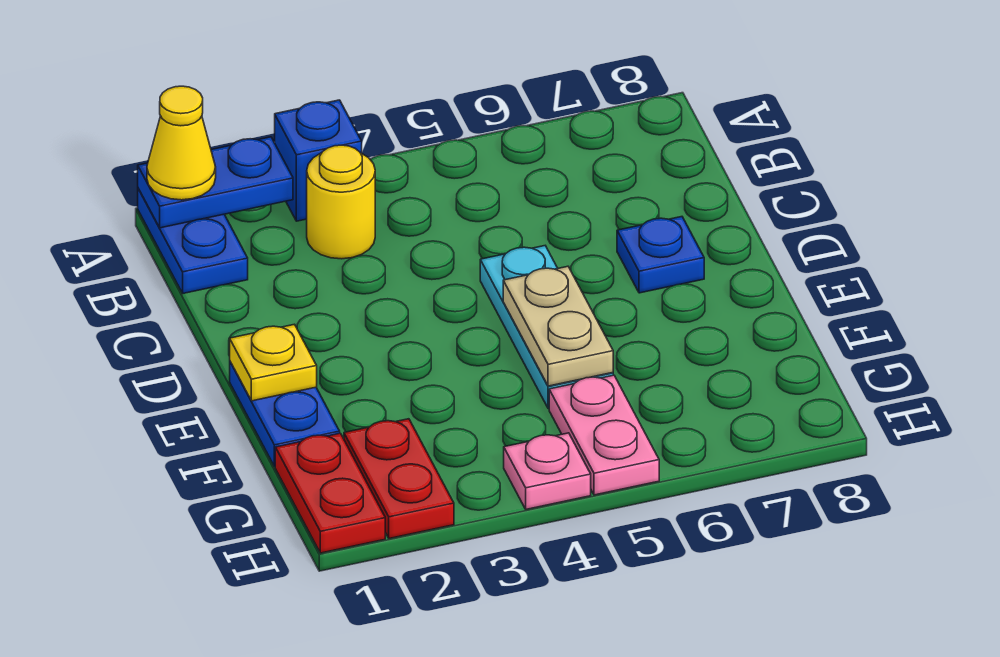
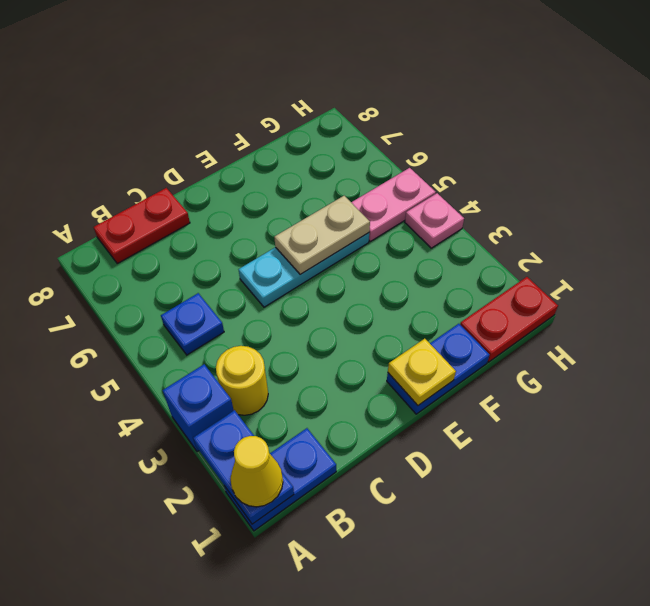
blue 1x1 plate [617,217,704,293] -> blue 1x1 plate moved to [161,293,224,355]
red 1x2 plate [344,419,454,538] -> red 1x2 plate moved to [94,188,190,264]

